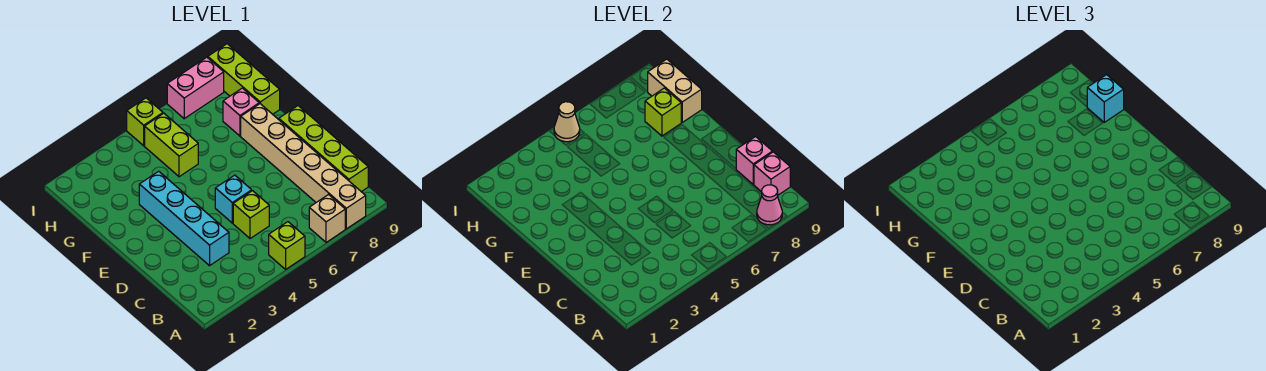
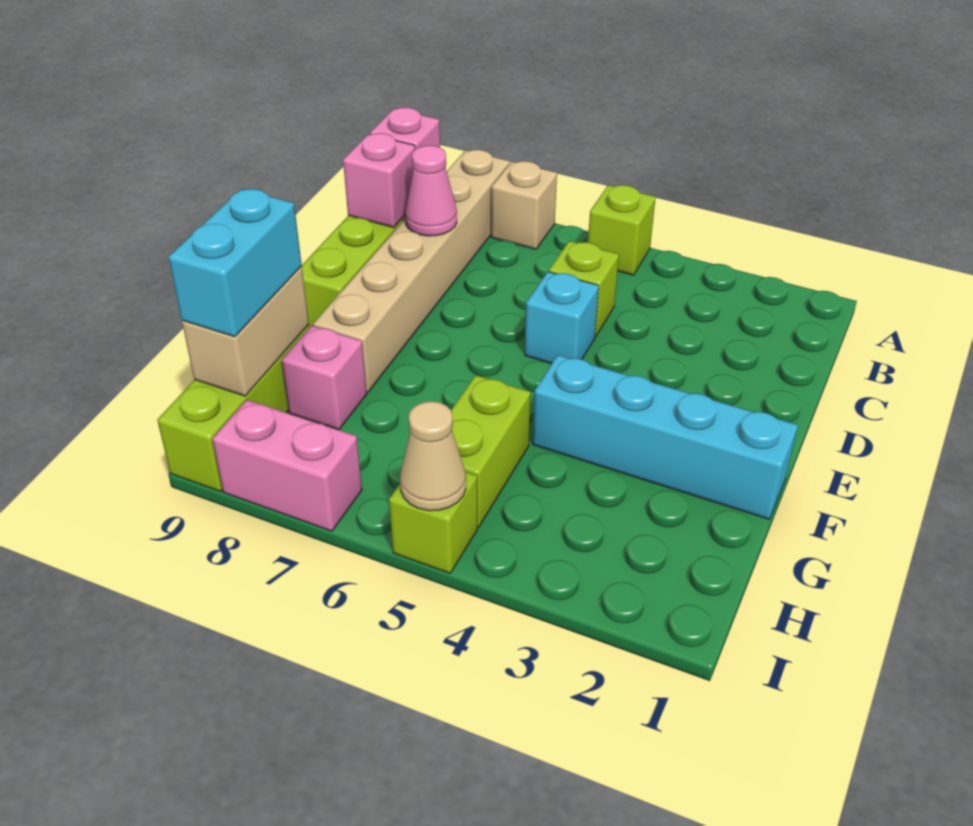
pink 1x1 cone [757,185,782,225] -> pink 1x1 cone moved to [405,146,457,236]
cyan 1x4 brick [139,171,229,266] -> cyan 1x4 brick turned to [533,355,798,519]
lime 1x1 brick [645,88,681,136] -> none
cyan 1x1 brick [1087,75,1124,122] -> cyan 1x2 brick [168,189,302,337]

